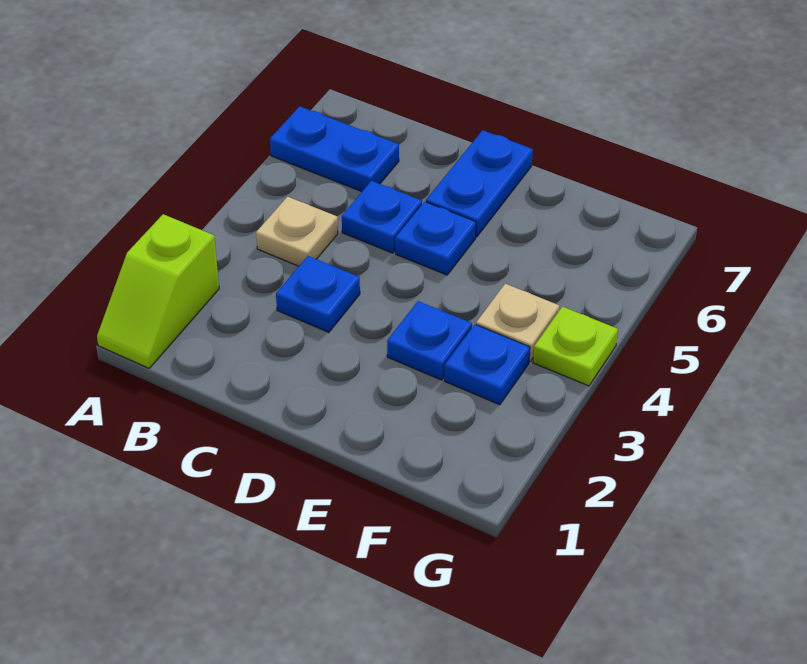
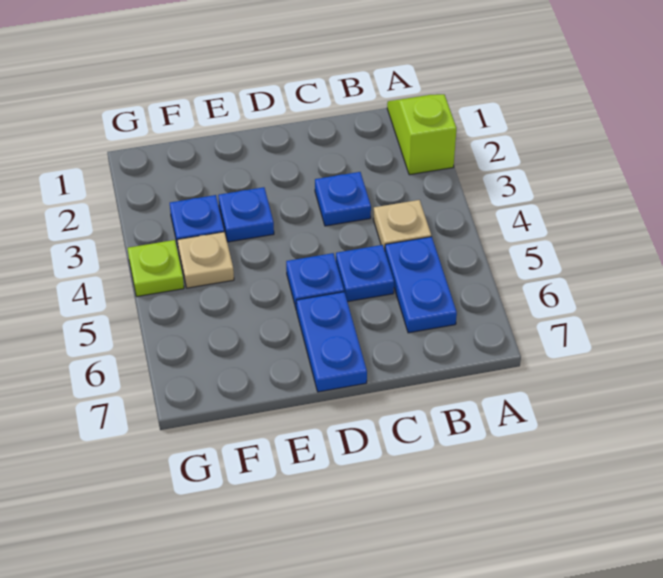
blue 1x2 plate [270,106,399,192] -> blue 1x2 plate turned to [385,237,457,333]

